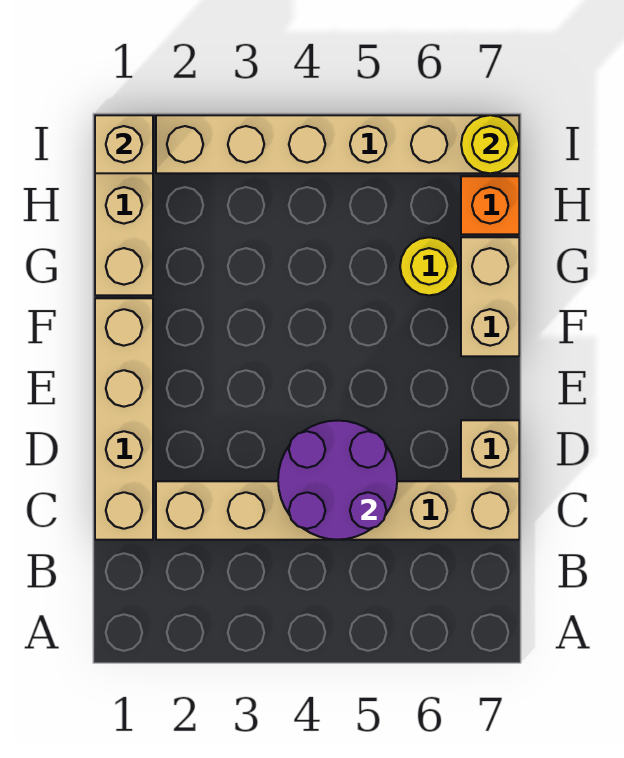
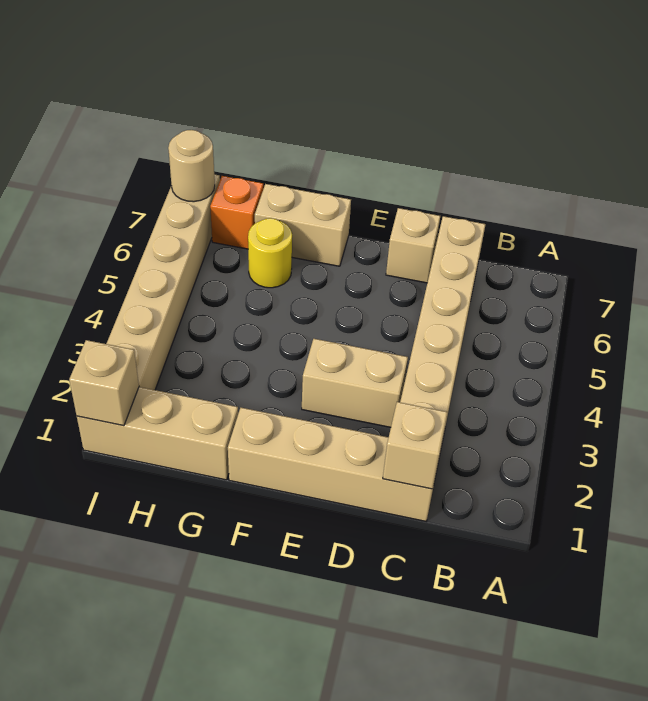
none -> tan 1x1 brick [383,402,448,489]
purple 2x2 round brick [278,420,397,540] -> none
none -> tan 1x2 brick [302,339,408,427]
yellow 1x1 round brick [461,115,519,173] -> tan 1x1 round brick [168,130,215,202]

